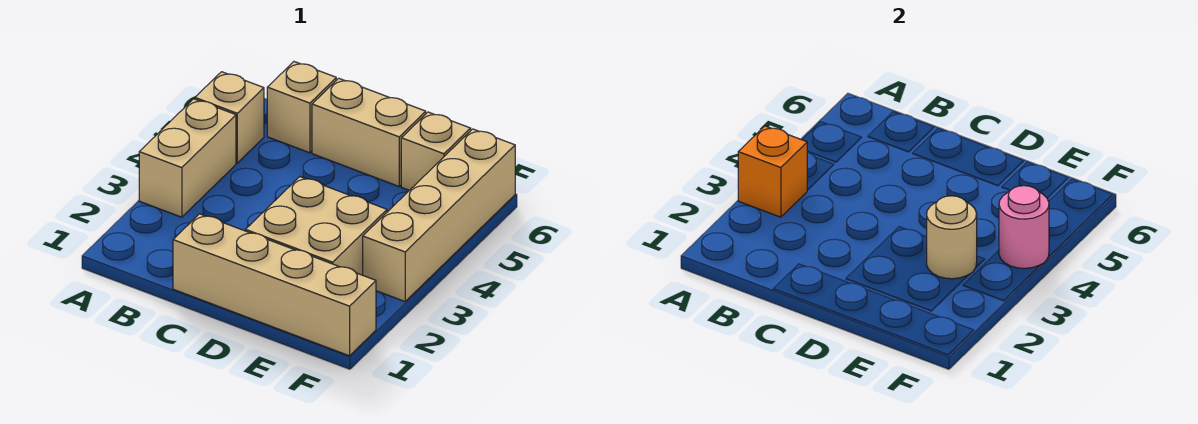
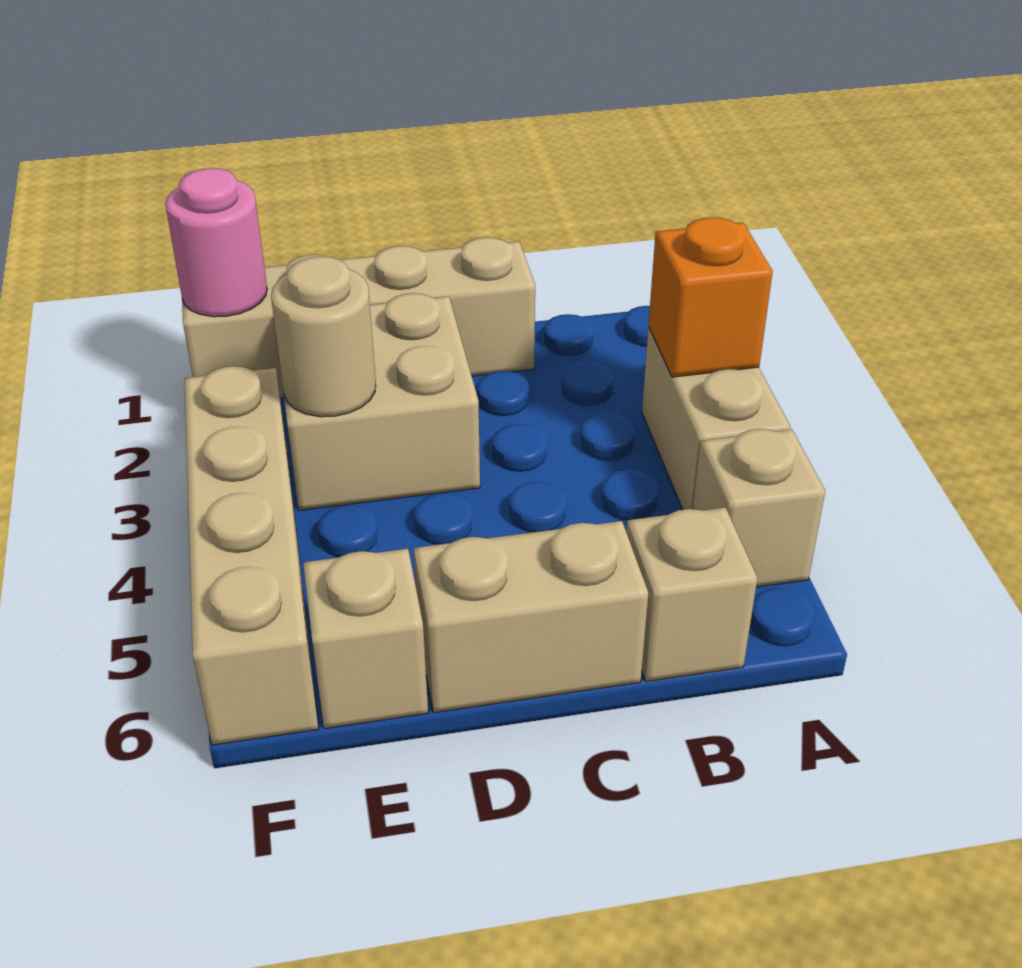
pink 1x1 round brick [999,186,1049,268] -> pink 1x1 round brick moved to [165,168,267,317]

